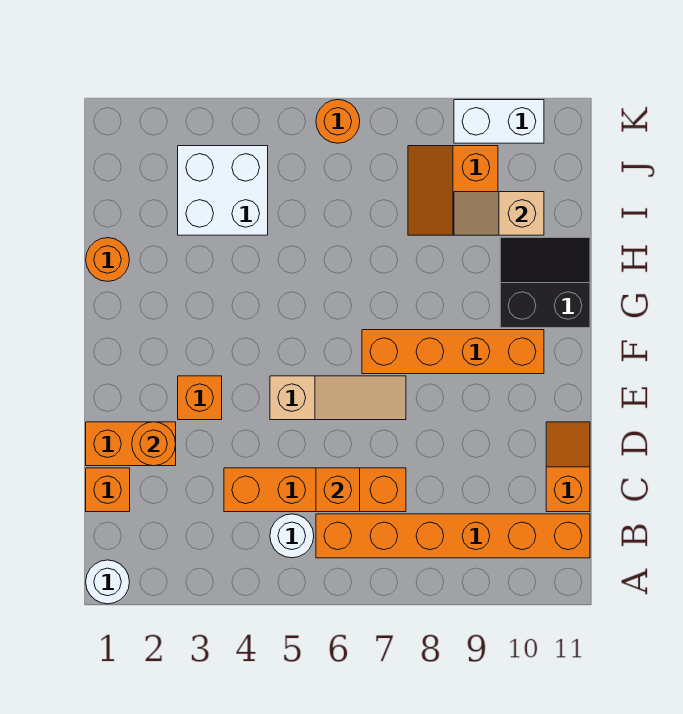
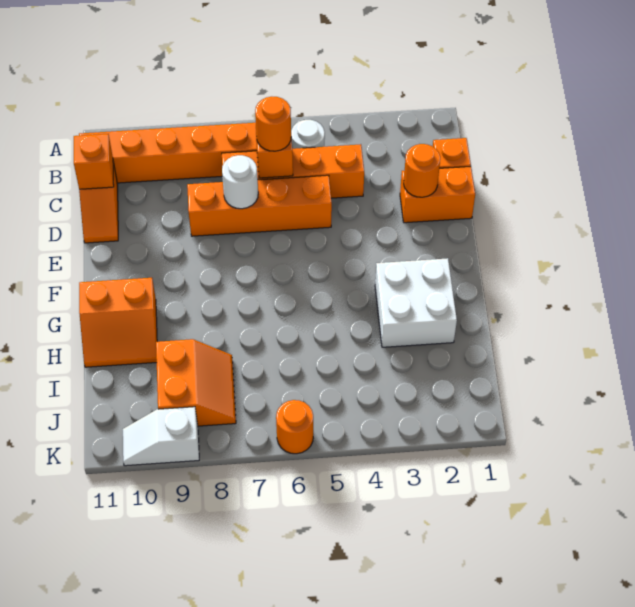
white 1x1 round brick [86,560,129,604] -> white 1x1 round brick moved to [222,155,258,209]
orange 1x1 brick [178,376,222,420] -> orange 1x1 brick moved to [74,134,114,189]
tan 1x3 slope [270,376,406,420] -> none
orange 1x4 brick [362,330,544,374] -> orange 1x4 brick moved to [187,175,332,236]
black 2x2 slope [500,238,590,328] -> orange 2x2 slope [79,278,157,367]
orange 1x1 round brick [86,238,129,281] -> orange 1x1 round brick moved to [255,97,291,151]
white 2x2 brick [178,146,268,235] -> white 2x2 brick moved to [375,258,457,347]
tan 1x2 slope [454,192,544,235] -> none
white 1x2 brick [454,100,544,143] -> white 1x2 slope [123,407,199,466]

